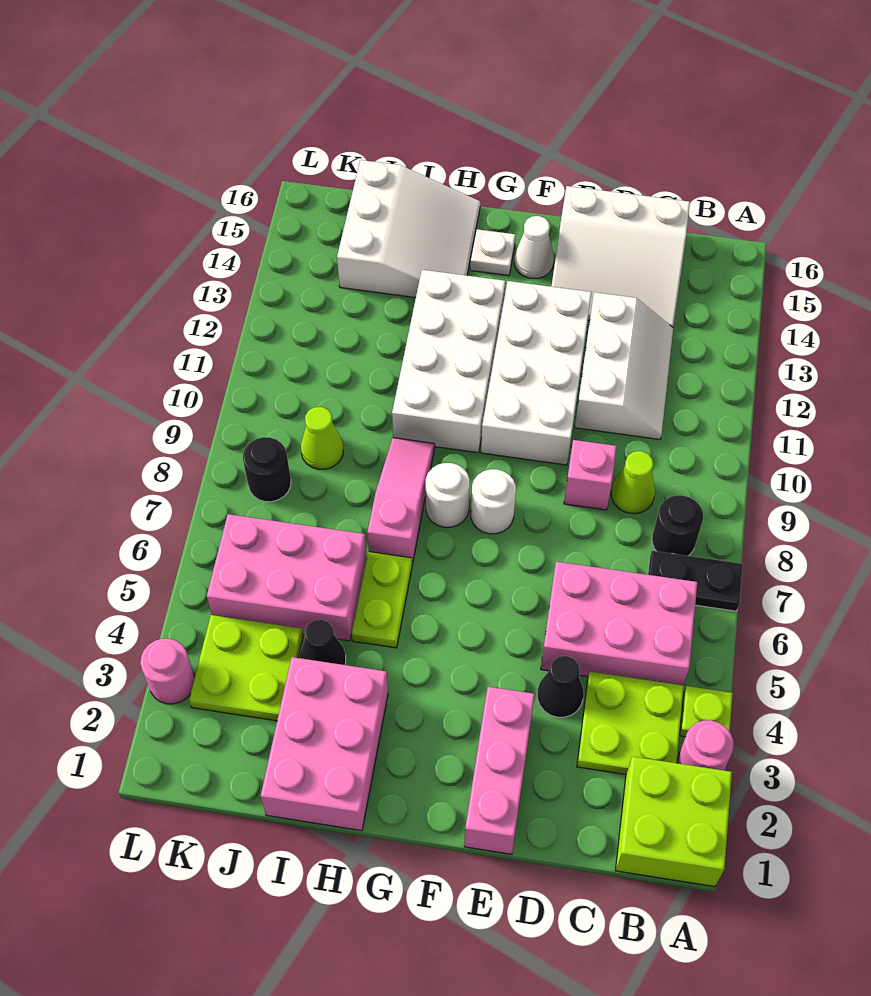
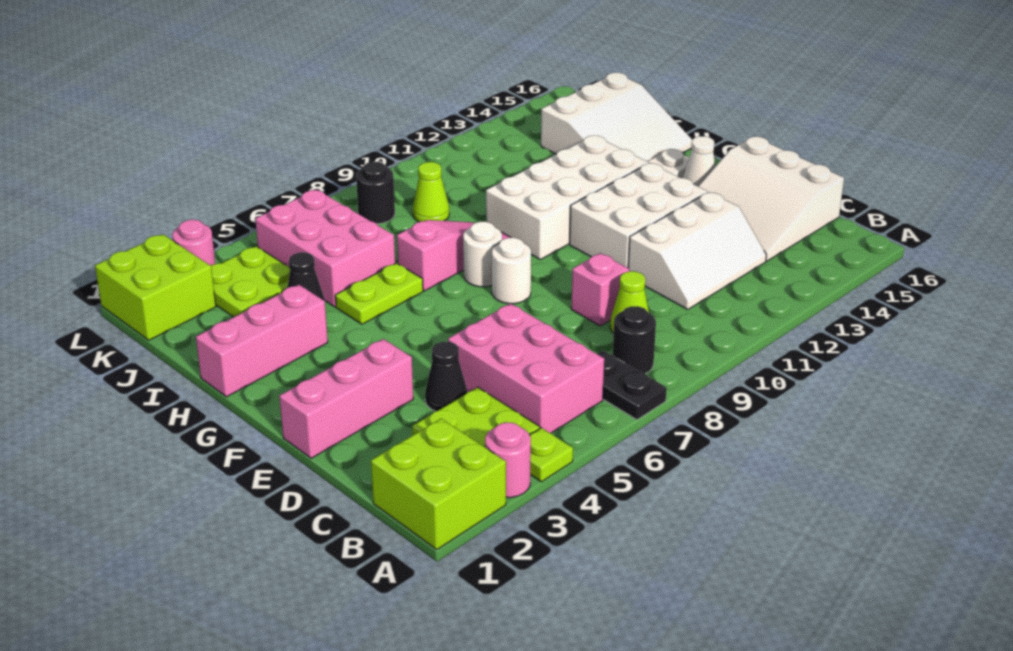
white 2x4 brick [481,281,592,465] -> white 2x3 brick [570,163,708,268]
pink 2x3 brick [261,657,388,831] -> pink 1x3 brick [196,285,328,397]
none -> lime 2x2 brick [95,234,216,340]

